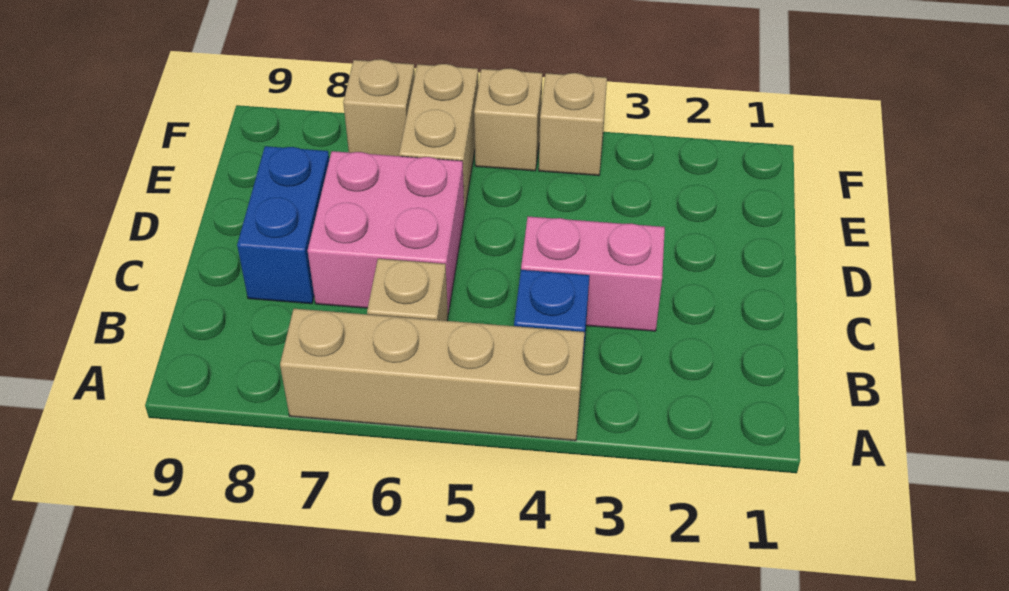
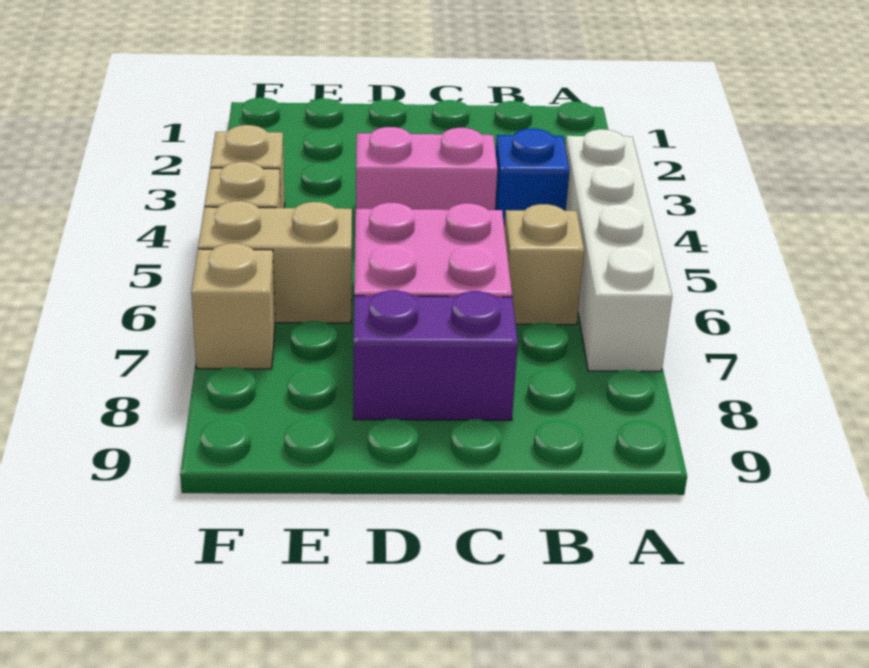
tan 1x4 brick [280,309,584,441] -> white 1x4 brick [565,129,672,371]
pink 1x2 brick [521,217,665,331] -> pink 1x2 brick turned to [356,127,497,210]
blue 1x2 brick [237,146,329,304] -> purple 1x2 brick [353,290,518,420]

